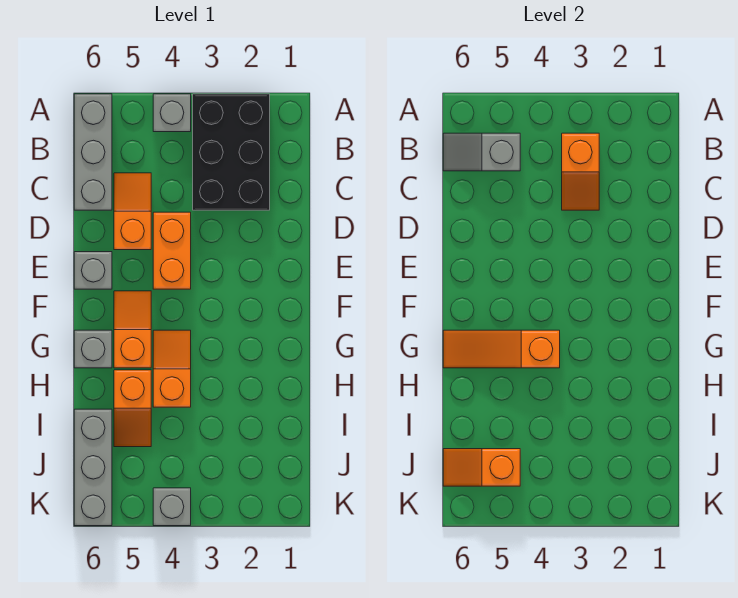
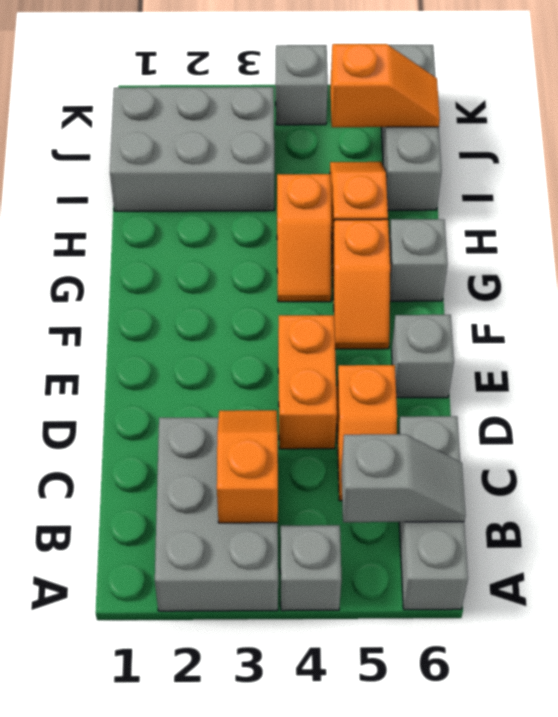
black 2x3 brick [193,94,270,210] -> grey 2x3 brick [155,418,278,611]
orange 1x3 slope [443,330,560,368] -> none
none -> grey 2x3 brick [110,87,274,211]

